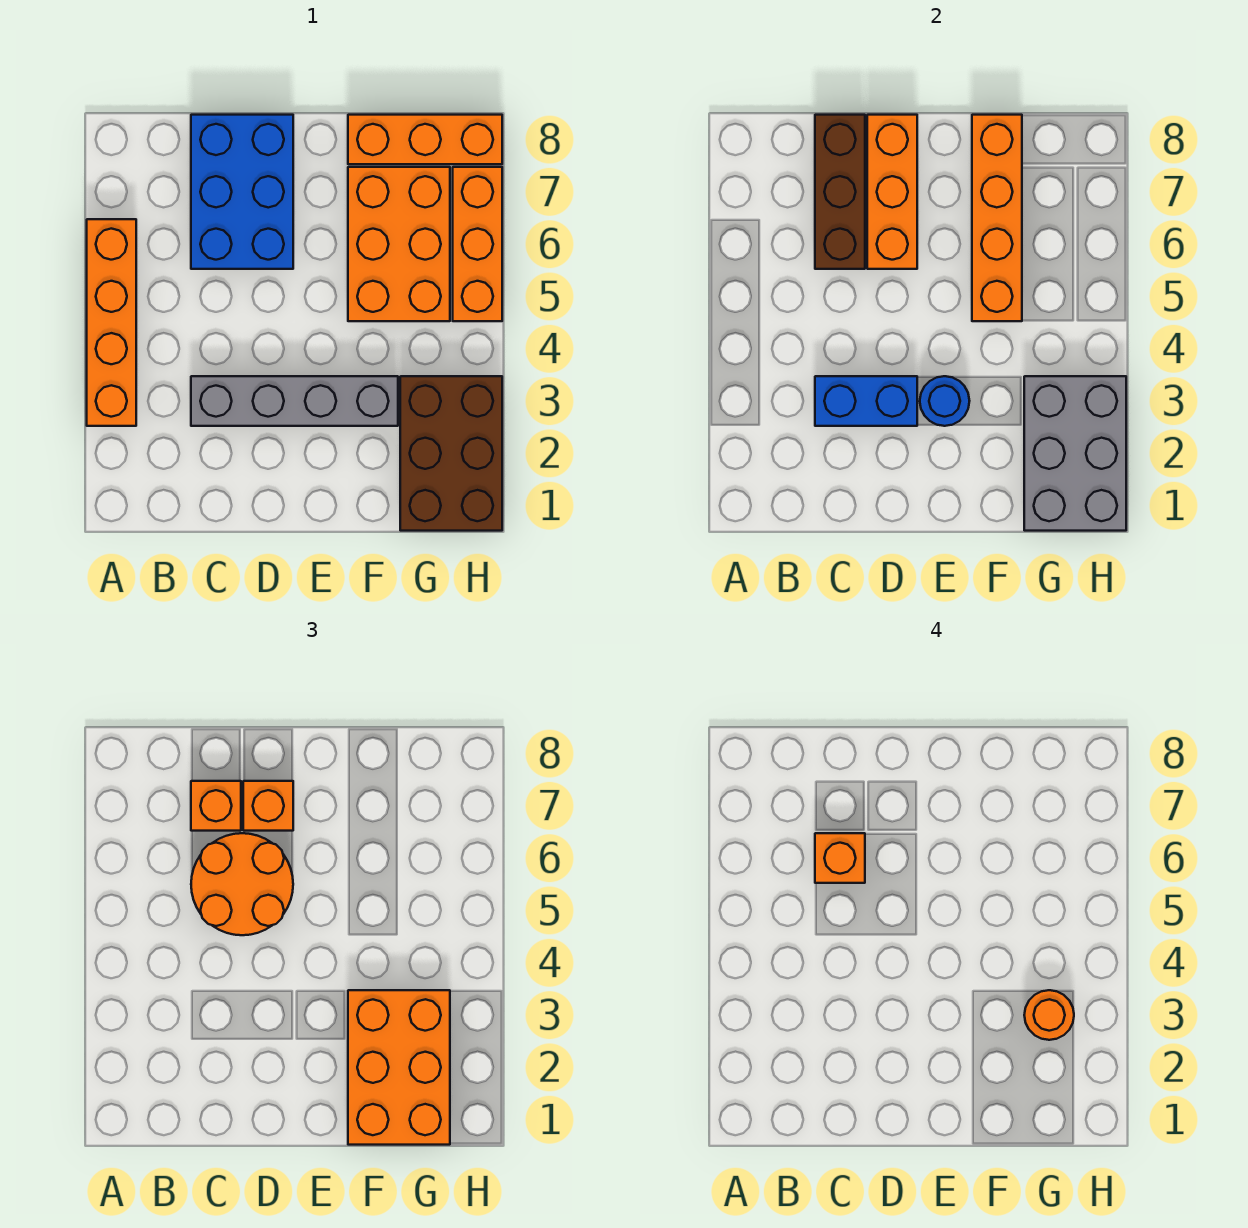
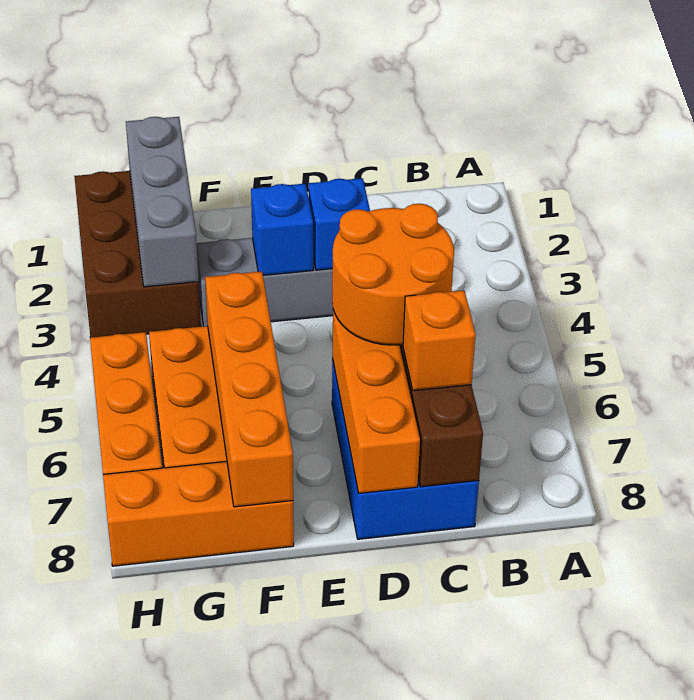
orange 1x4 brick [87,219,136,426] -> none
blue 1x2 brick [815,376,917,426] -> blue 1x1 brick [309,178,370,270]
orange 1x1 brick [815,833,865,883] -> none
orange 1x1 brick [243,781,293,831] -> none
blue 1x1 round brick [920,376,969,426] -> blue 1x1 brick [251,184,313,275]
orange 2x3 brick [348,990,450,1145] -> none
grey 2x3 brick [1024,376,1126,531] -> grey 1x3 brick [126,117,199,287]
orange 1x1 round brick [1024,990,1074,1040] -> none

